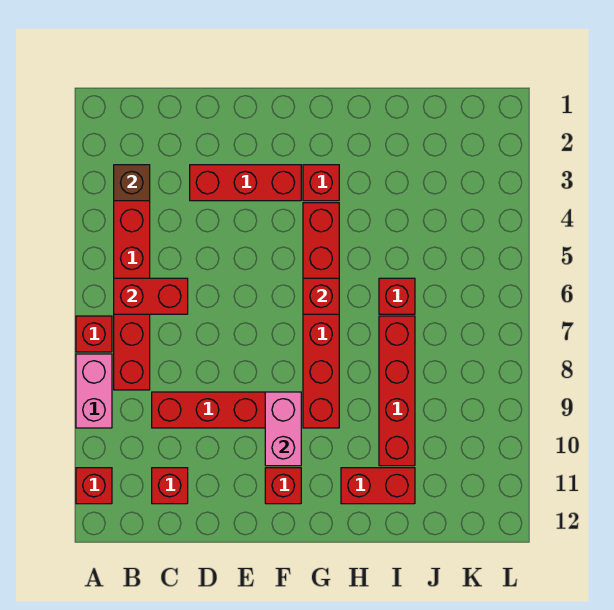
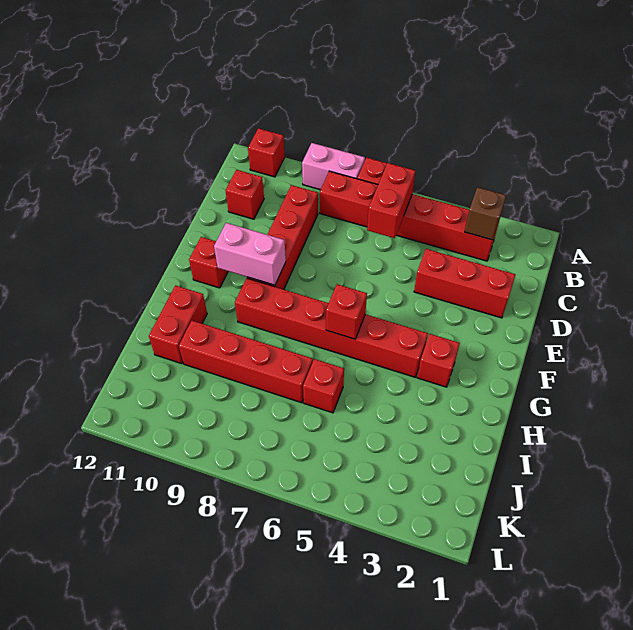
red 1x3 brick [190,165,301,201] -> red 1x3 brick turned to [414,249,515,318]

